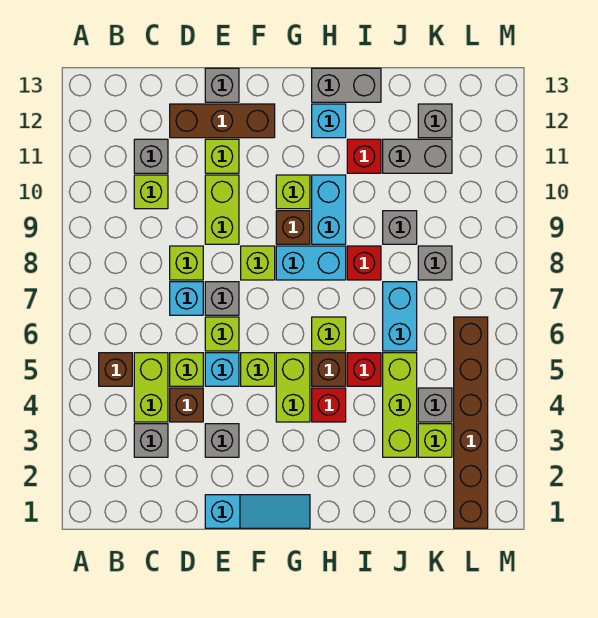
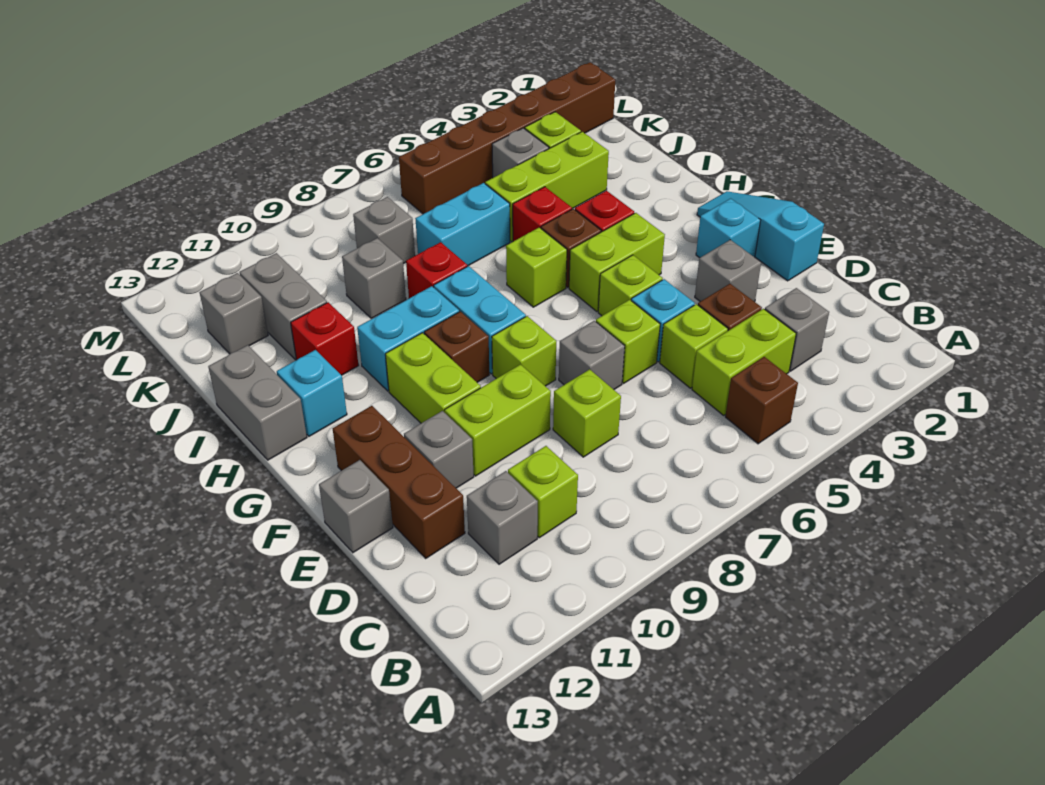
cyan 1x1 brick [170,282,203,315] -> cyan 1x1 brick moved to [696,198,761,258]
lime 1x1 brick [205,139,239,173] -> grey 1x1 brick [404,411,474,488]
lime 1x1 brick [276,175,310,209] -> lime 1x2 brick [385,333,481,423]

